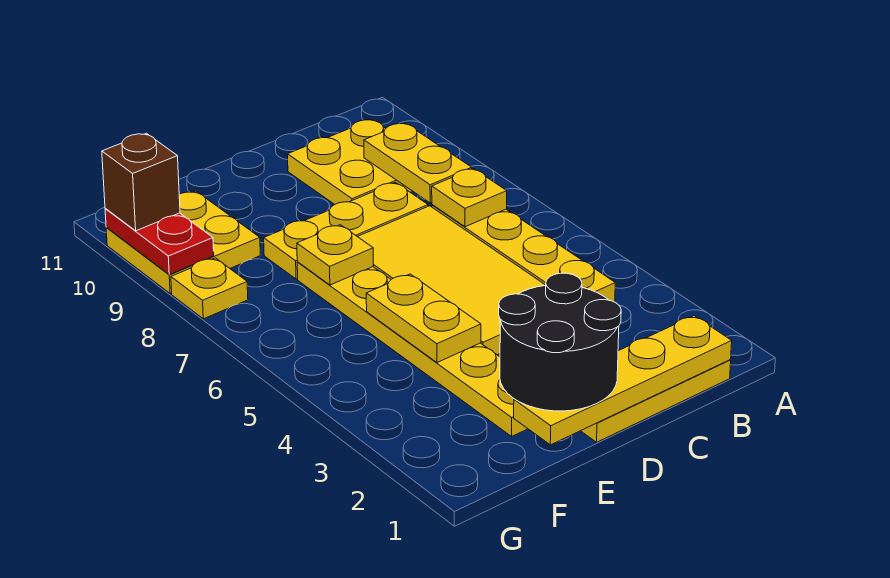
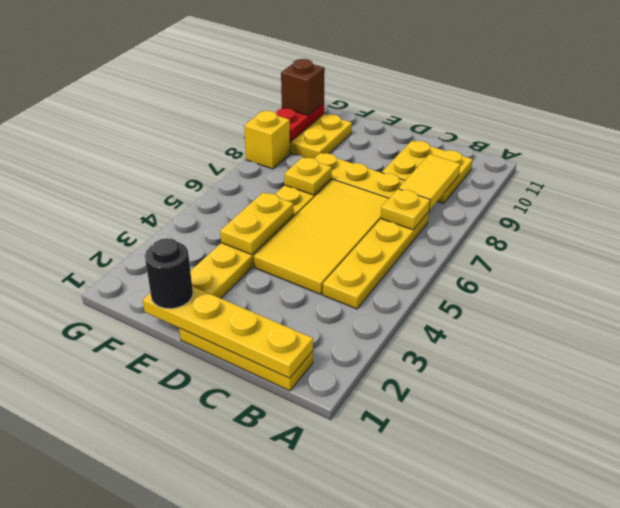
yellow 1x2 plate [364,123,472,203] -> yellow 1x2 tile [399,154,460,210]
black 2x2 round brick [499,273,621,411] -> black 1x1 round brick [145,238,193,309]
yellow 1x1 plate [171,258,248,319] -> yellow 1x1 brick [244,111,290,169]

